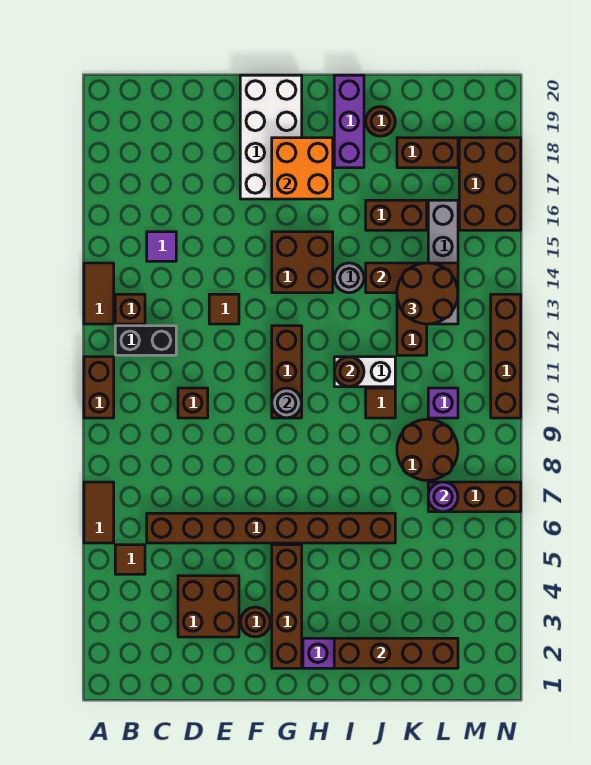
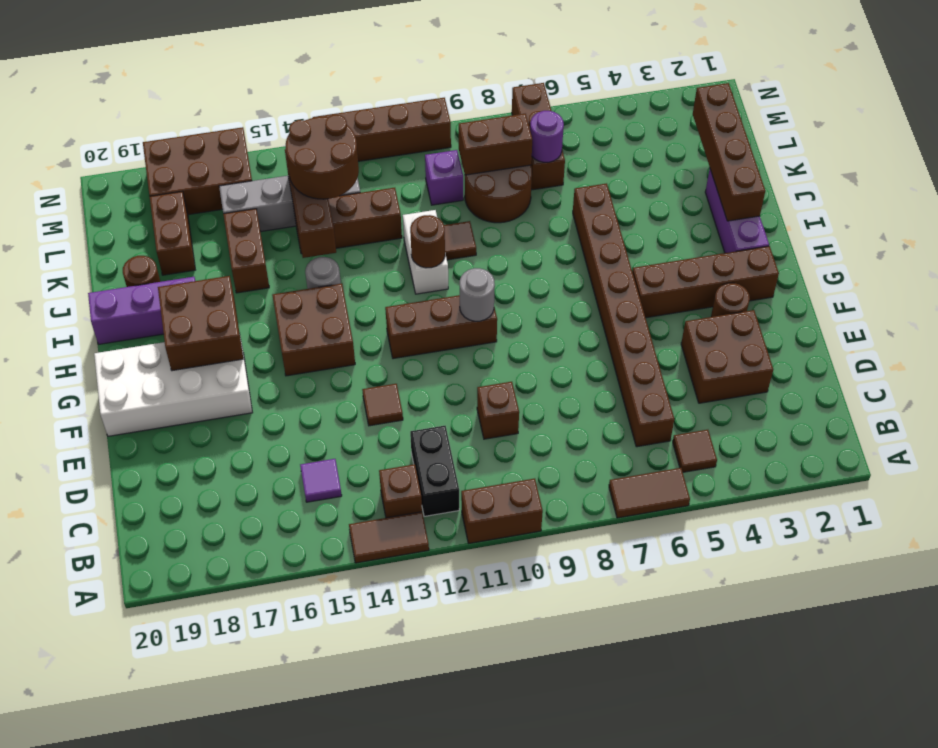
orange 2x2 brick [272,138,333,199] -> brown 2x2 brick [158,276,243,371]
none -> brown 1x2 brick [459,114,532,175]

